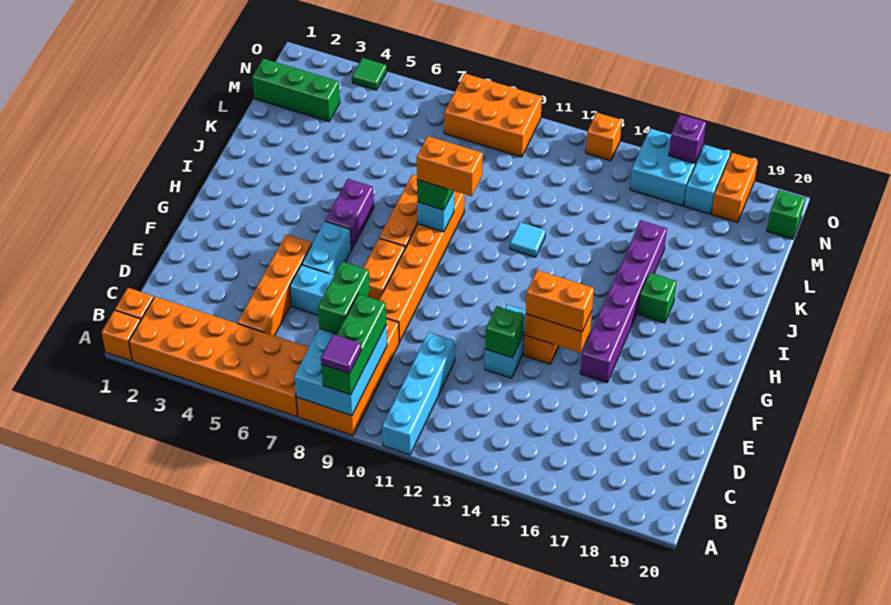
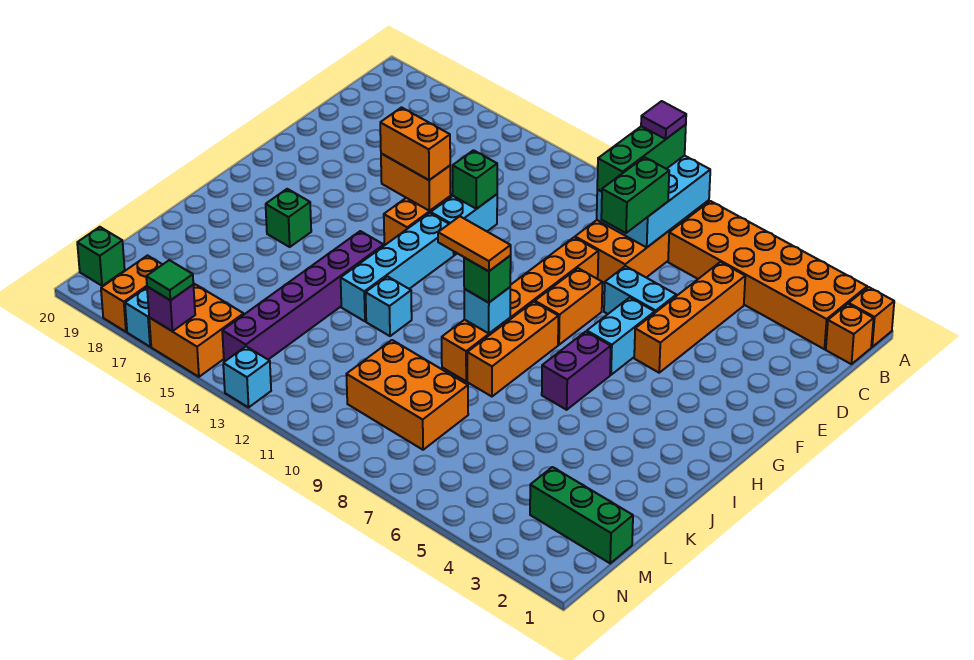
cyan 1x4 brick [382,332,455,455] -> cyan 1x4 brick moved to [341,213,454,321]
purple 1x6 brick [580,220,667,383] -> purple 1x6 brick moved to [222,231,384,361]
orange 1x2 brick [417,136,483,196] -> orange 1x2 tile [438,216,511,271]
cyan 1x1 tile [510,222,546,257] -> cyan 1x1 brick [366,276,412,336]
orange 2x3 brick [444,74,542,157] -> orange 2x3 brick moved to [346,340,468,450]
cyan 2x2 brick [630,129,703,206] -> orange 2x2 brick [149,285,244,377]
green 1x1 tile [352,58,387,90] -> green 1x1 tile moved to [146,260,193,300]
orange 1x1 brick [586,113,622,161] -> cyan 1x1 brick [223,347,271,407]

